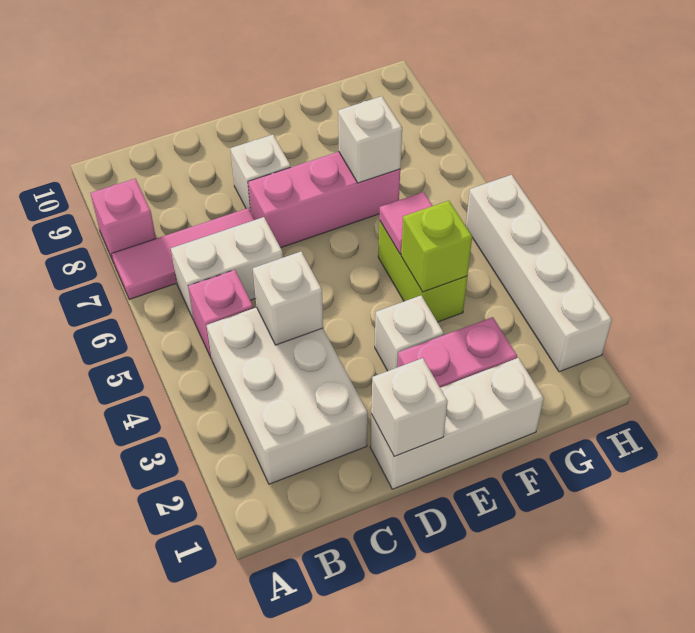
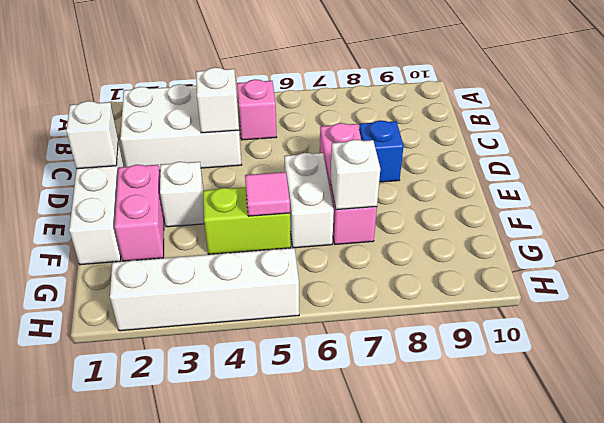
pink 1x3 tile [112,208,254,300] -> none
pink 1x1 brick [90,179,156,263] -> none
white 1x2 brick [171,217,283,320] -> white 1x2 brick moved to [284,153,334,248]
white 1x1 brick [230,135,291,212] -> blue 1x1 brick [359,120,404,182]
lime 1x1 brick [401,201,472,292] -> none

